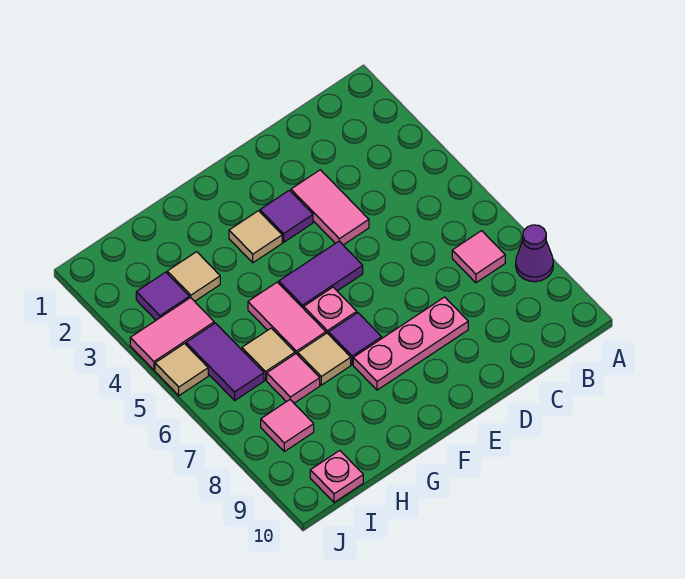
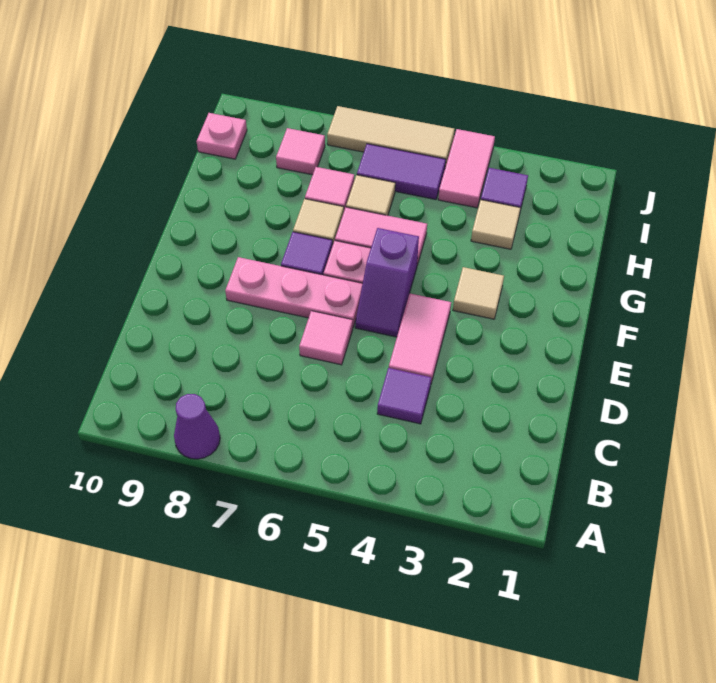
pink 1x1 tile [452,231,505,283] -> pink 1x1 tile moved to [299,311,353,365]
pink 1x2 tile [291,170,369,245] -> pink 1x2 tile turned to [389,293,451,383]
pink 1x3 plate [353,297,468,390] -> pink 1x3 plate turned to [225,257,363,327]
purple 1x1 tile [260,190,313,242] -> purple 1x1 tile moved to [377,368,431,424]
purple 1x2 tile [279,241,363,309] -> purple 1x2 slope [355,228,419,337]
tan 1x1 tile [155,344,208,396] -> tan 1x3 tile [327,106,454,167]

